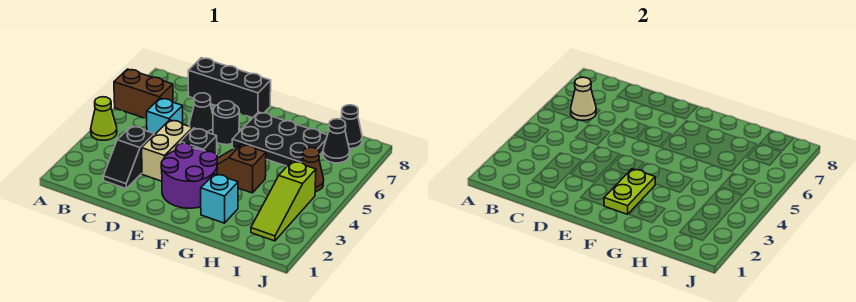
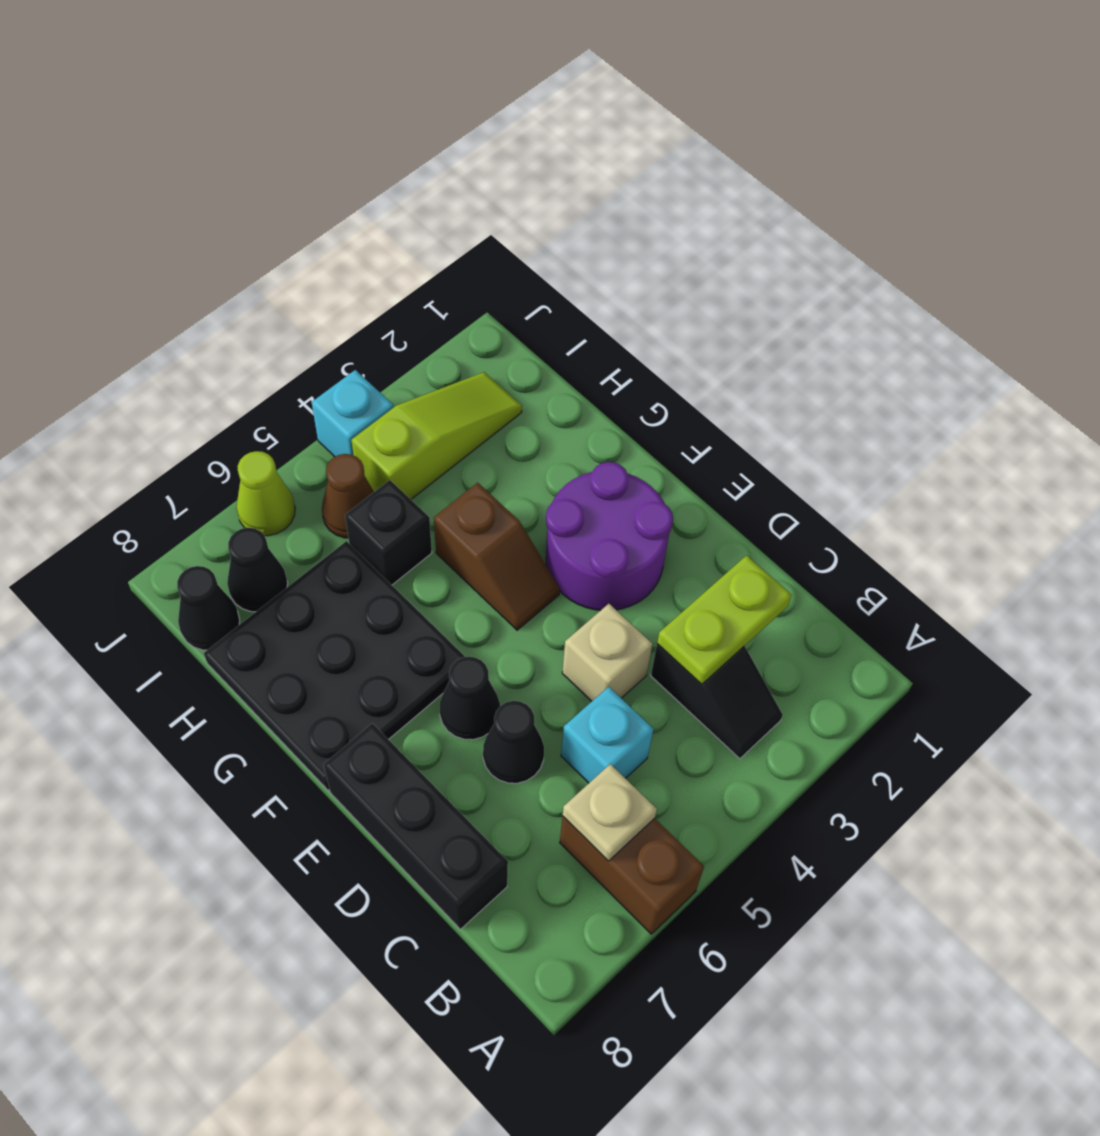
lime 1x1 cone [91,97,117,140] -> lime 1x1 cone moved to [236,451,295,536]
tan 1x1 cone [571,77,596,120] -> tan 1x1 plate [563,764,657,861]
black 1x2 slope [103,126,154,188] -> black 1x2 slope turned to [651,644,783,759]
tan 1x2 brick [142,120,193,181] -> tan 1x1 brick [562,604,652,701]
black 1x1 brick [180,128,217,154] -> black 1x1 brick moved to [345,480,432,585]
black 1x1 round brick [213,101,239,145] -> black 1x1 cone [439,657,500,740]
lime 1x2 plate [604,169,655,214] -> lime 1x2 plate moved to [657,555,792,684]
black 2x3 plate [232,112,327,166] -> black 3x3 plate [204,541,465,790]
cyan 1x1 brick [201,174,238,223] -> cyan 1x1 brick moved to [312,370,393,457]

